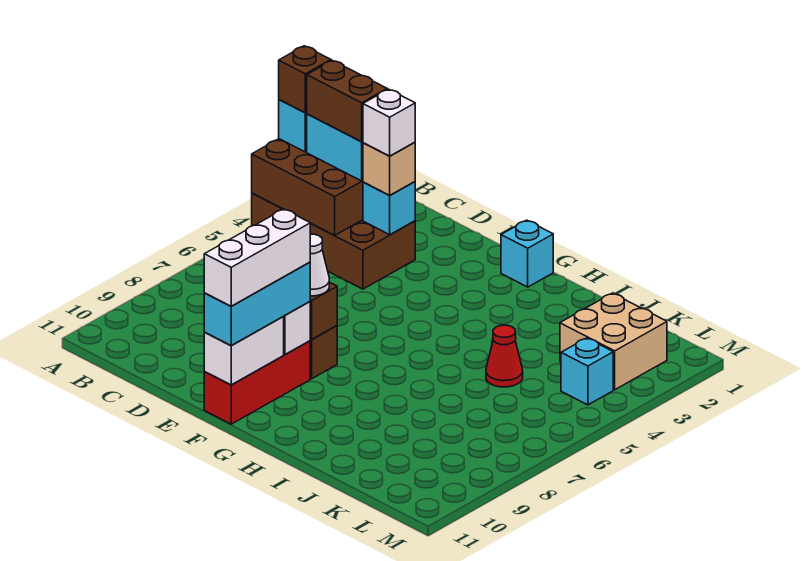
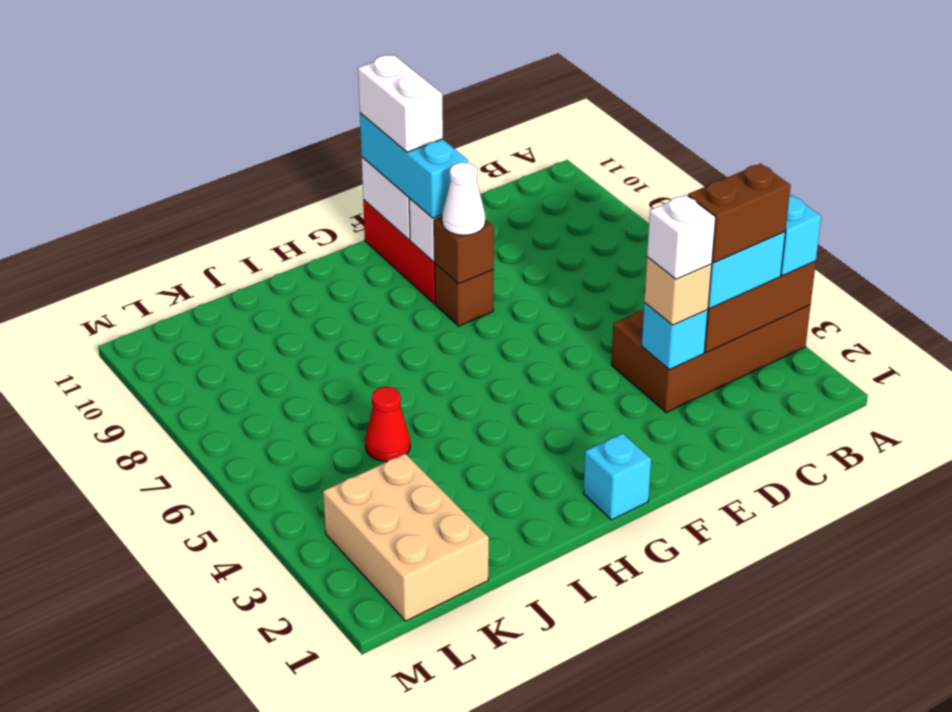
brown 1x1 brick [279,46,331,113] -> none
white 1x3 brick [204,209,310,306] -> white 1x2 brick [358,55,443,152]
tan 2x2 brick [560,293,667,390] -> tan 2x3 brick [323,454,489,621]
cyan 1x1 brick [561,338,613,405] -> none

